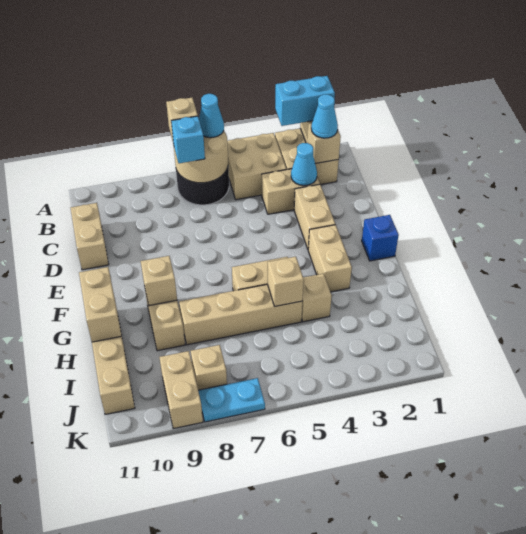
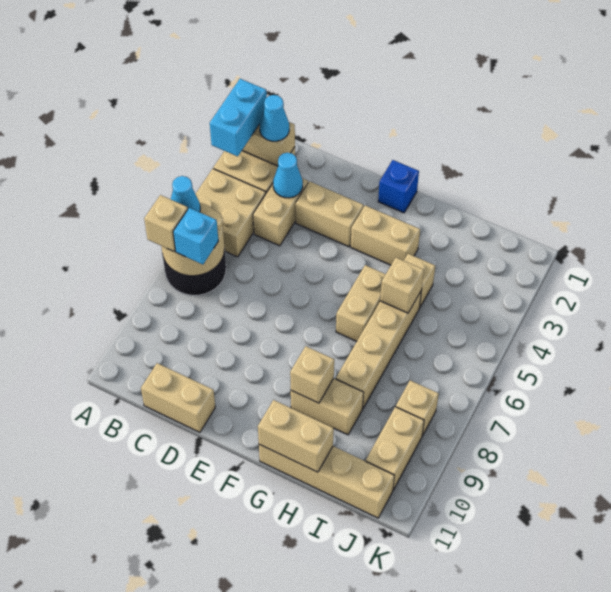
tan 1x2 brick [159,351,203,429] -> tan 1x2 brick turned to [366,407,424,490]
cyan 1x2 plate [198,378,265,422] -> none

